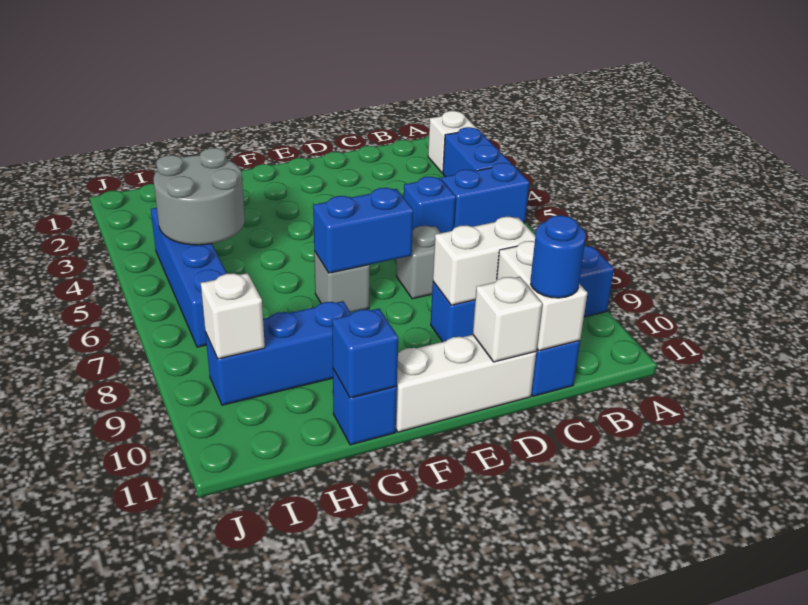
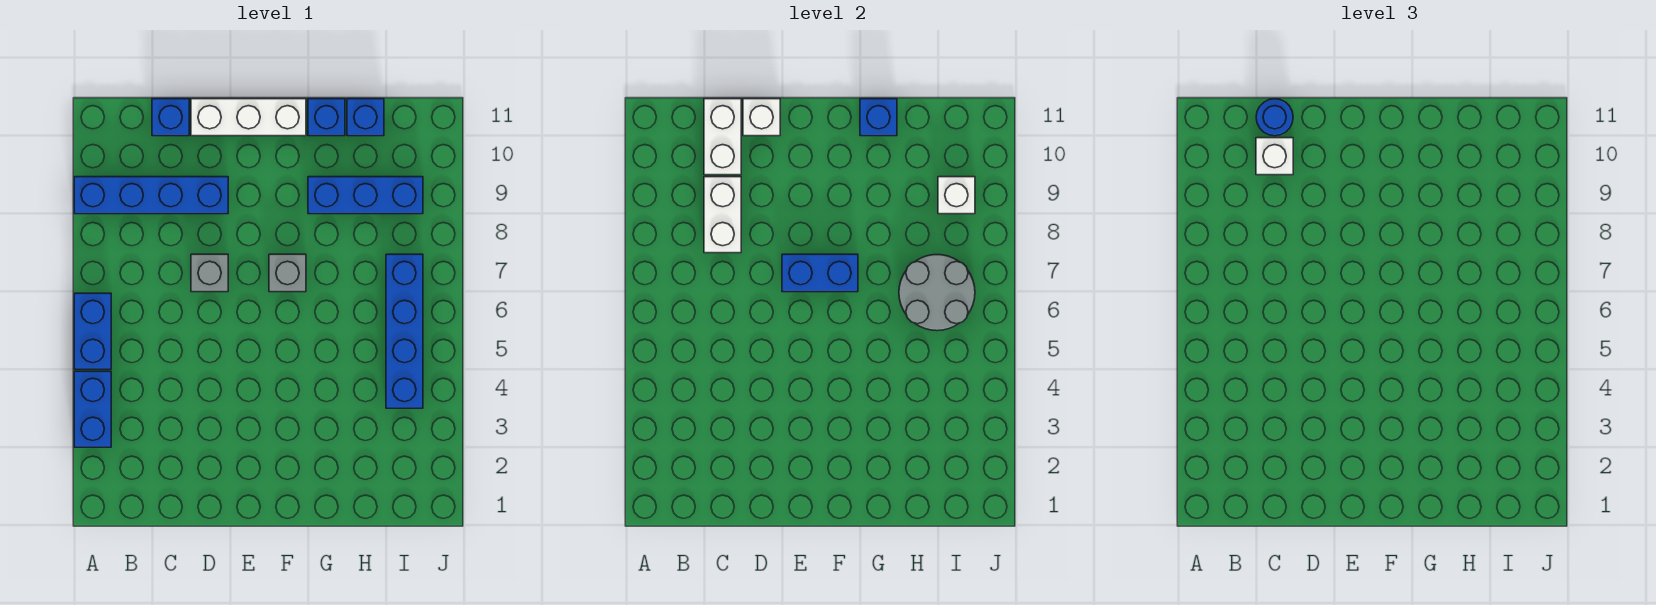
white 1x1 brick [428,111,477,173] -> white 1x1 brick moved to [1256,138,1293,175]
blue 1x2 brick [441,163,529,228] -> blue 1x2 brick turned to [74,293,111,369]
blue 1x1 brick [404,177,456,233] -> blue 1x1 brick moved to [347,99,384,136]
white 1x2 brick [433,217,535,305] -> white 1x2 brick turned to [704,177,741,253]
grey 2x2 round brick [154,148,245,245] -> grey 2x2 round brick moved to [899,255,975,331]

